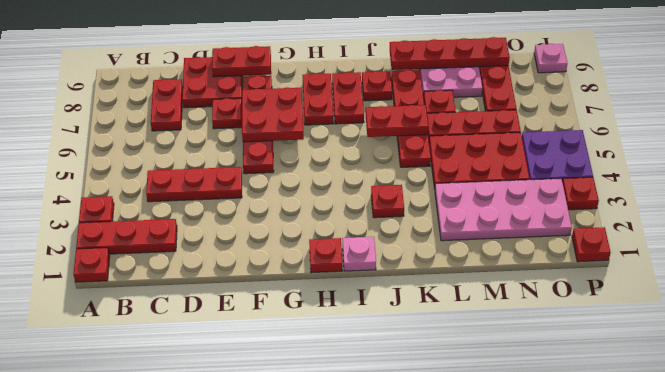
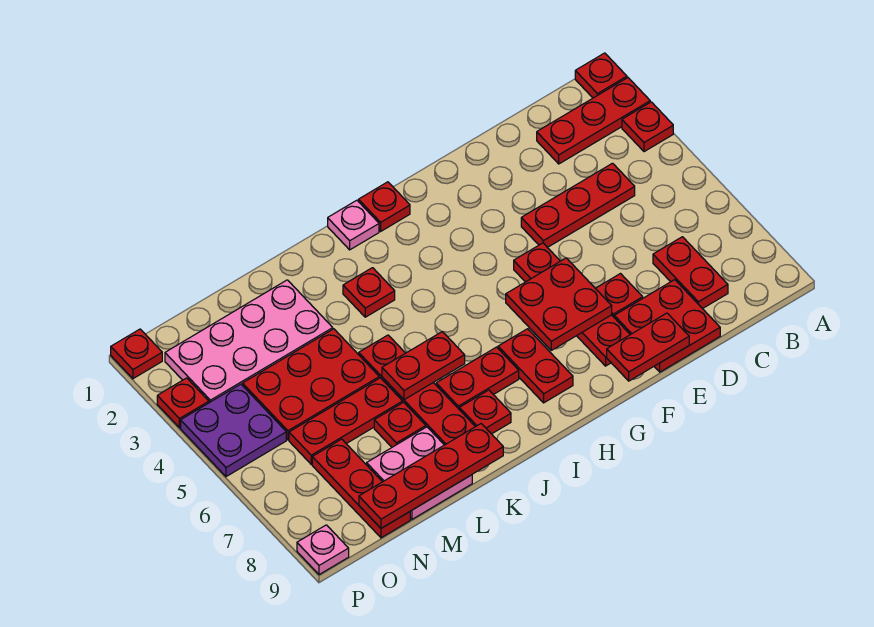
red 1x2 plate [332,72,364,124] -> red 1x2 plate turned to [436,347,519,409]

